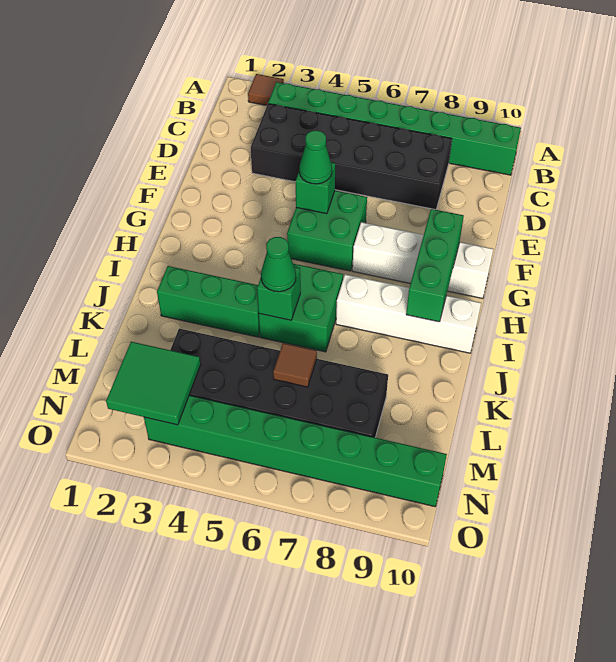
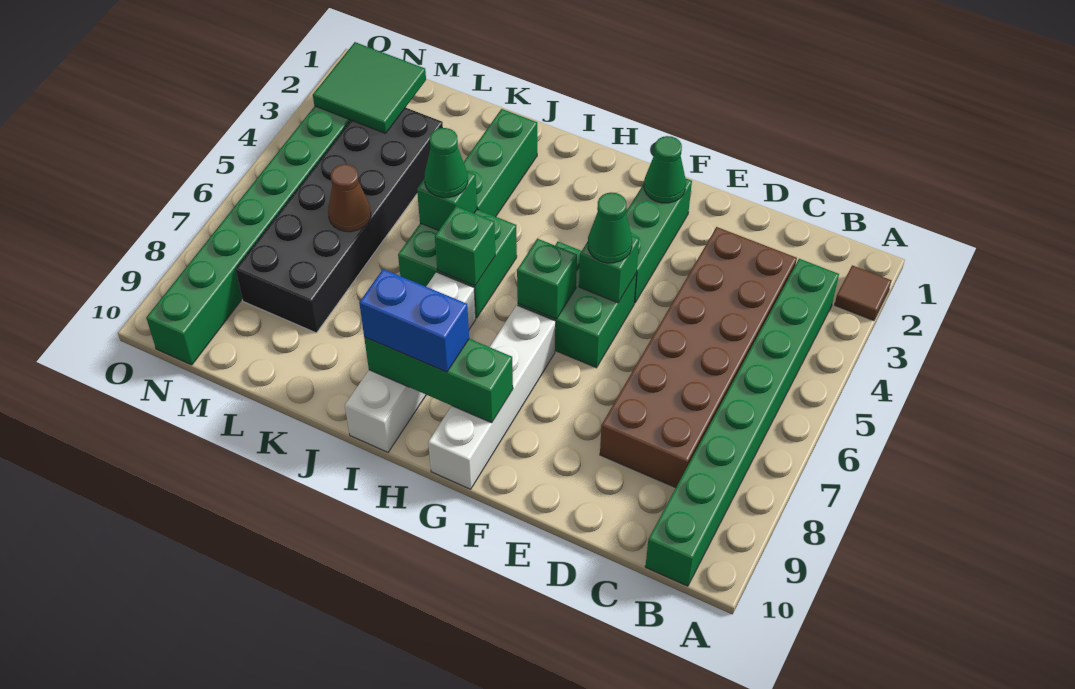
black 2x6 brick [251,104,452,210] -> brown 2x6 brick [600,227,797,488]
none -> green 1x3 brick [626,179,692,303]
none -> green 1x1 cone [644,136,686,203]
none -> green 1x1 brick [517,239,577,319]
none -> blue 1x2 brick [359,269,469,372]
none -> green 1x1 brick [435,206,495,286]
brown 1x1 tile [273,343,317,387] -> brown 1x1 cone [328,164,371,232]

